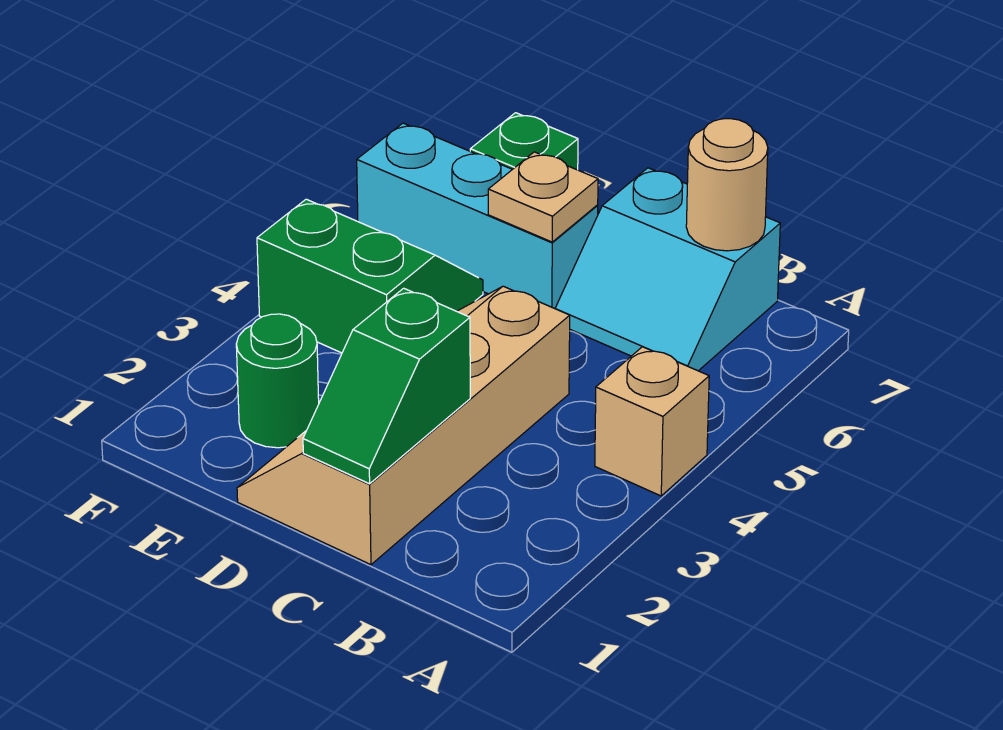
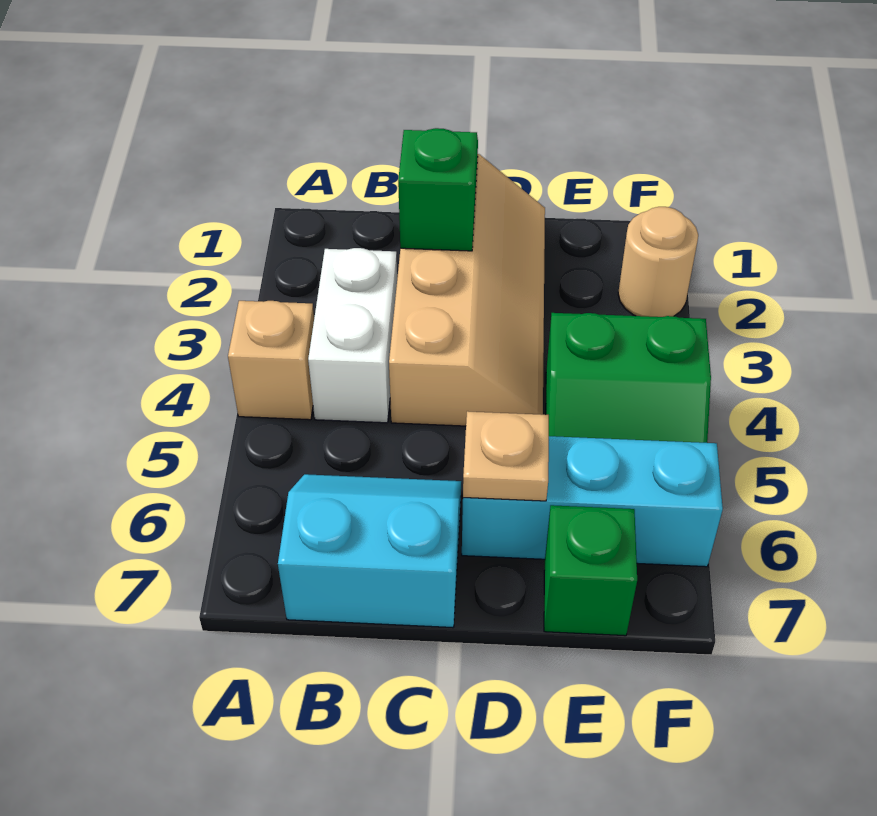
none -> white 1x2 brick [308,248,397,423]
tan 1x1 round brick [686,119,768,251] -> tan 1x1 round brick moved to [618,207,698,317]
green 1x1 round brick [236,314,319,448] -> none

